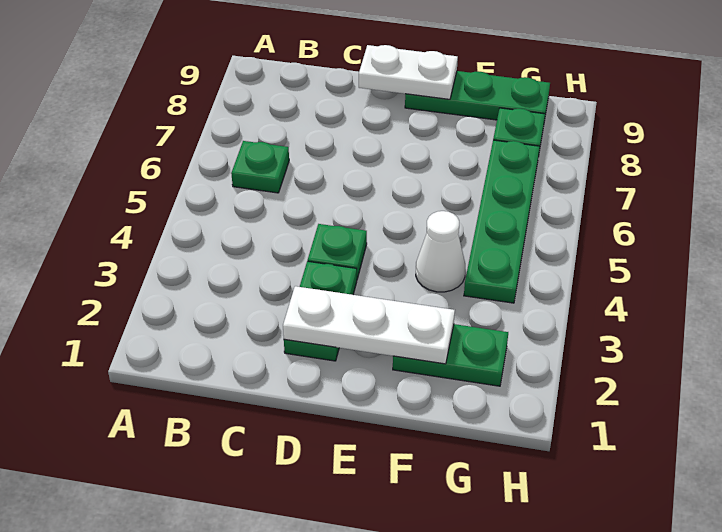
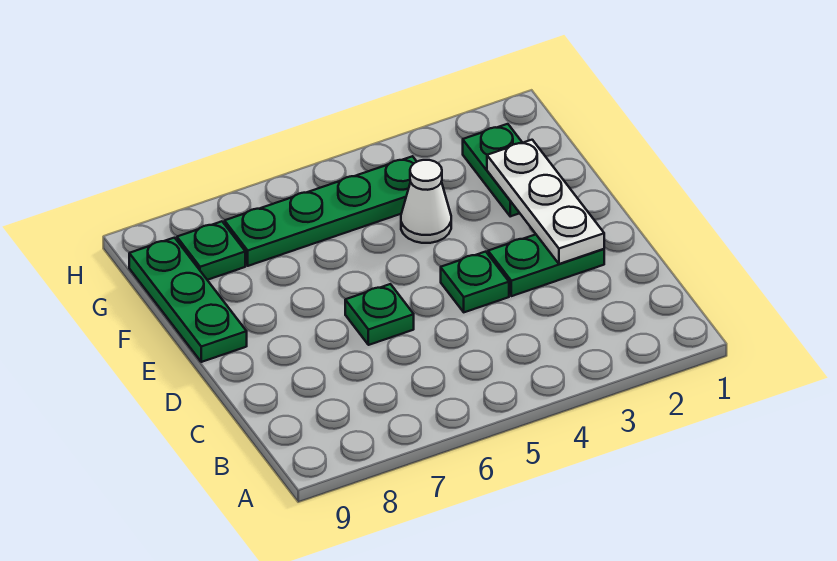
green 1x1 plate [231,141,289,193] -> green 1x1 plate moved to [345,284,414,345]
white 1x2 plate [359,45,458,99] -> none

